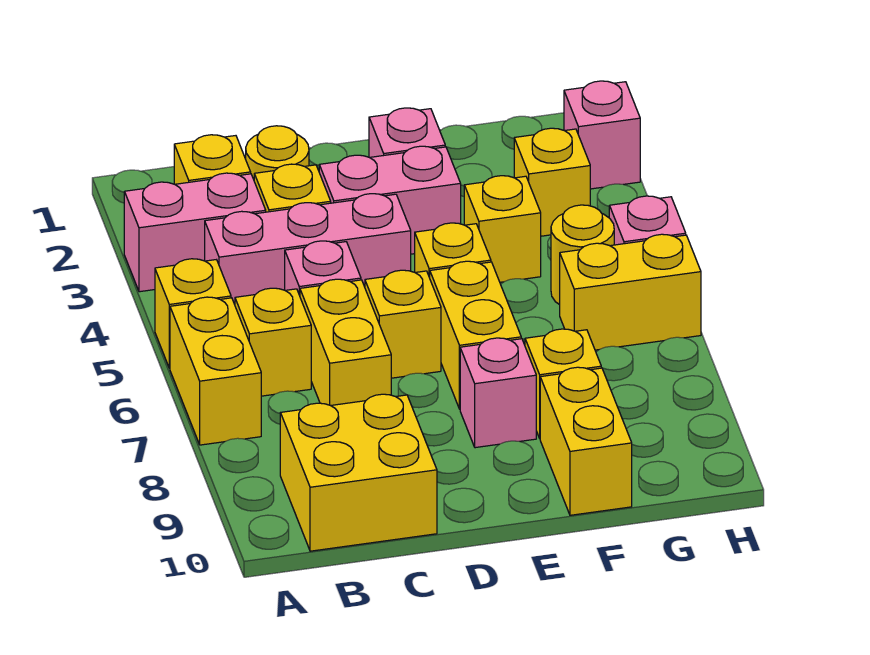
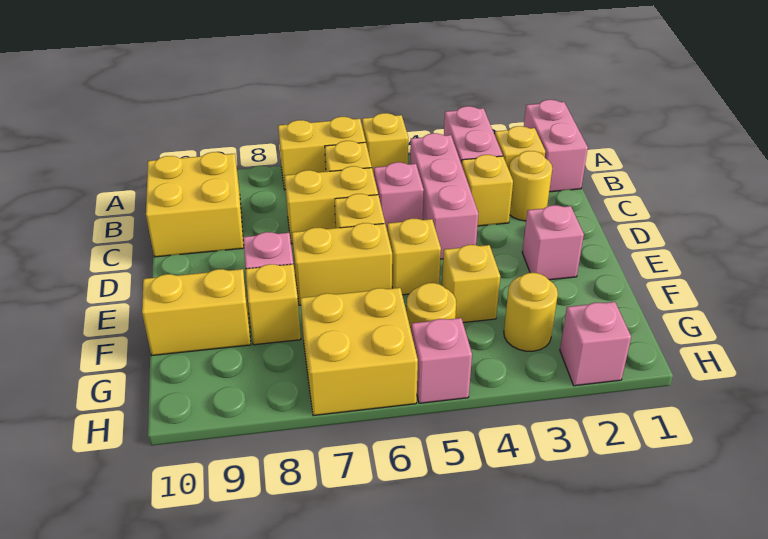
pink 1x2 brick [319,146,461,254] -> pink 1x2 brick moved to [524,100,588,192]
yellow 1x1 brick [514,128,590,236] -> yellow 1x1 round brick [504,273,558,351]
yellow 1x2 brick [560,234,701,350] -> yellow 2x2 brick [300,288,418,416]

